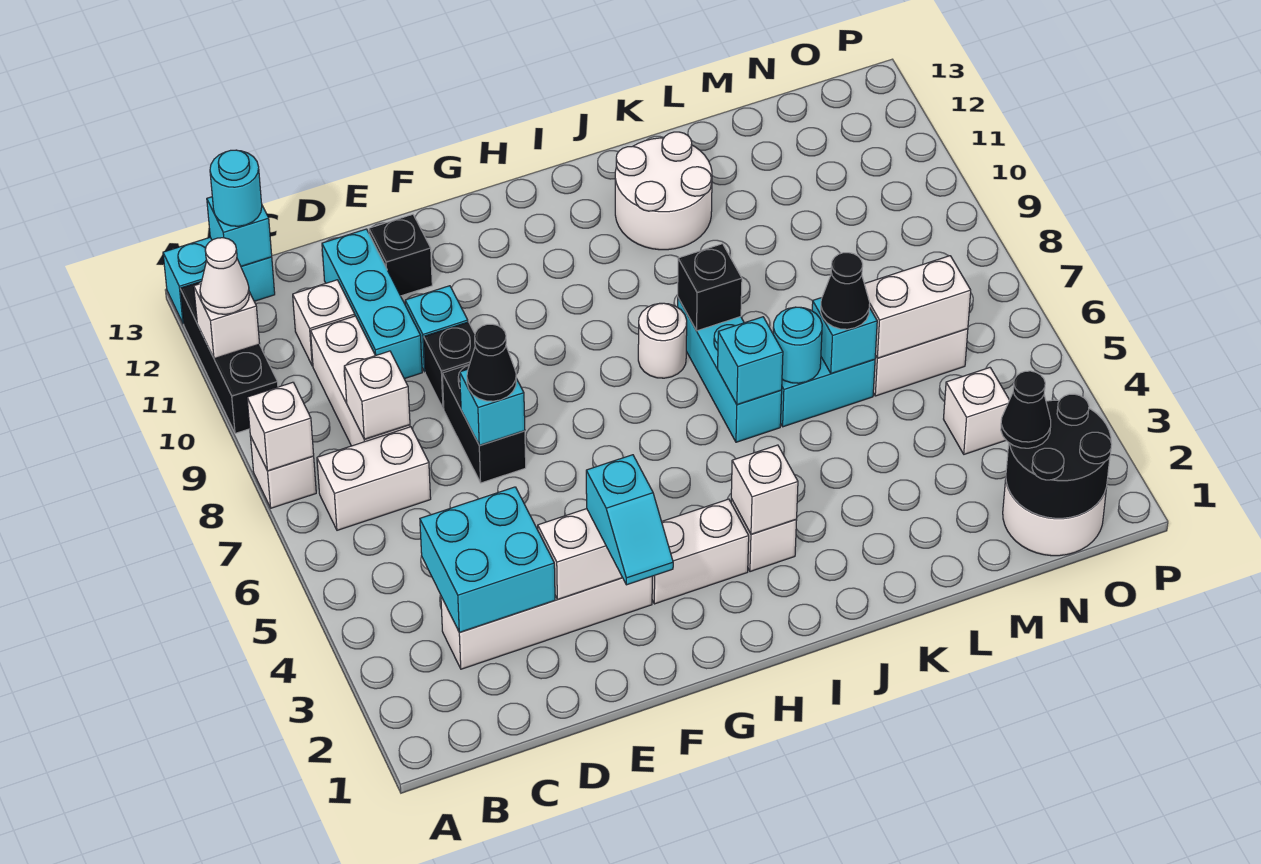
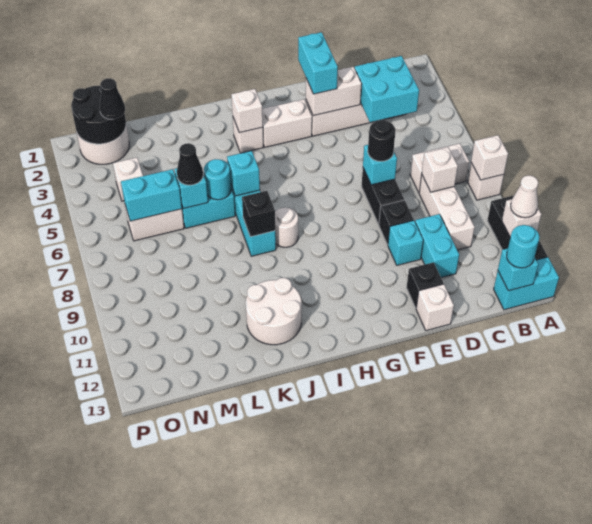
white 1x1 brick [293,280,355,366] -> white 1x1 brick moved to [416,284,454,331]
cyan 1x3 brick [322,229,422,379] -> cyan 1x2 brick [415,214,459,278]
black 1x1 cone [467,324,516,401] -> black 1x1 round brick [368,120,396,161]
cyan 1x2 slope [586,455,673,585] -> cyan 1x2 brick [298,32,338,94]
white 1x2 brick [865,256,971,358] -> cyan 1x2 brick [121,169,182,221]

